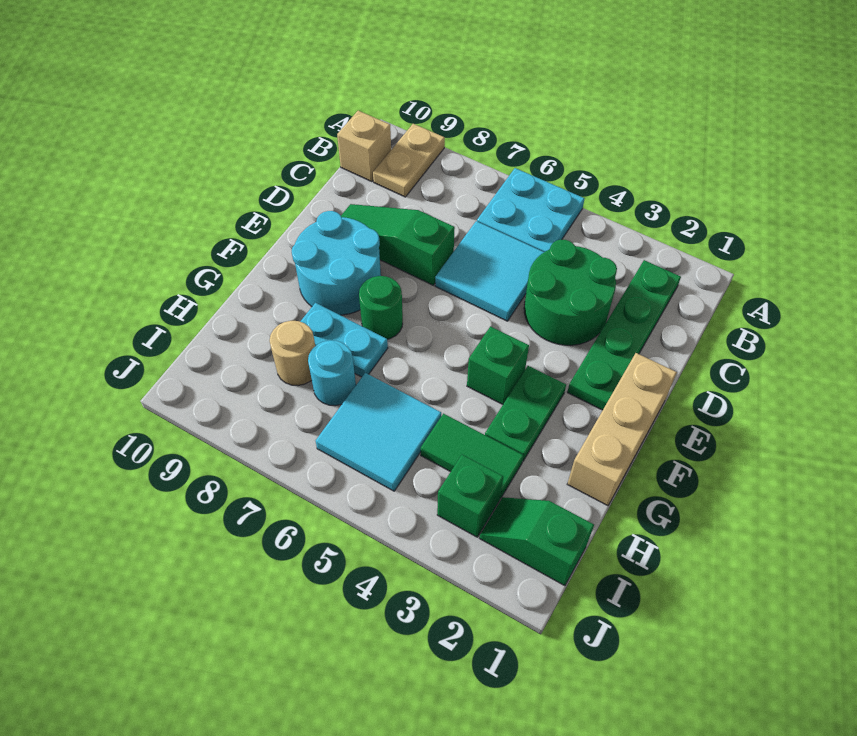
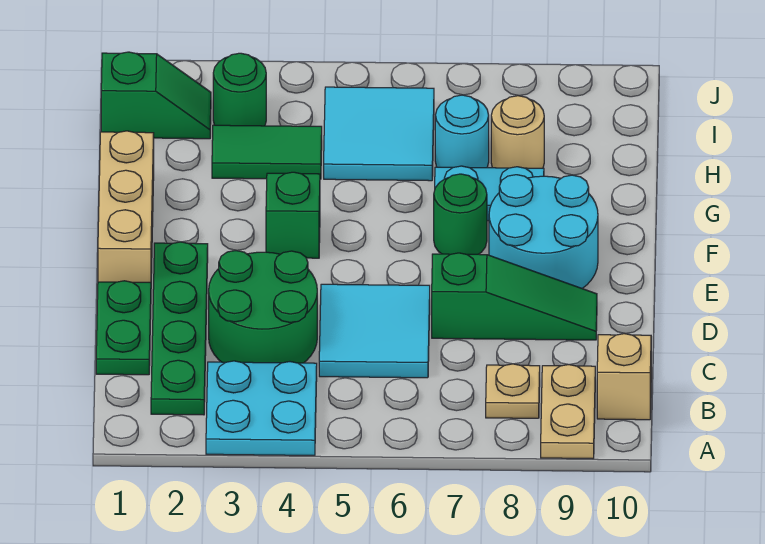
cyan 2x2 plate [477,168,585,252] -> cyan 2x2 plate moved to [206,361,317,455]
none -> tan 1x1 plate [486,364,540,418]
green 1x2 plate [485,366,566,461] -> green 1x2 plate moved to [96,281,151,375]
green 1x1 brick [437,455,503,537] -> green 1x1 round brick [213,53,266,126]

